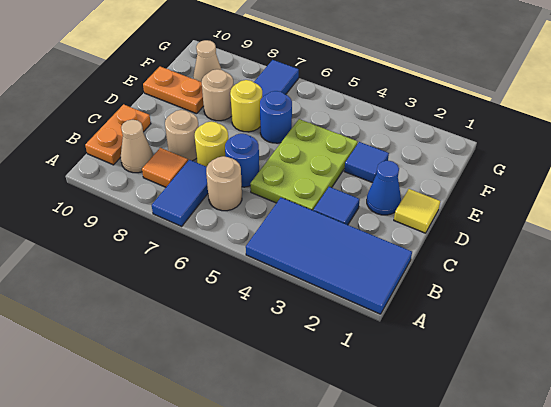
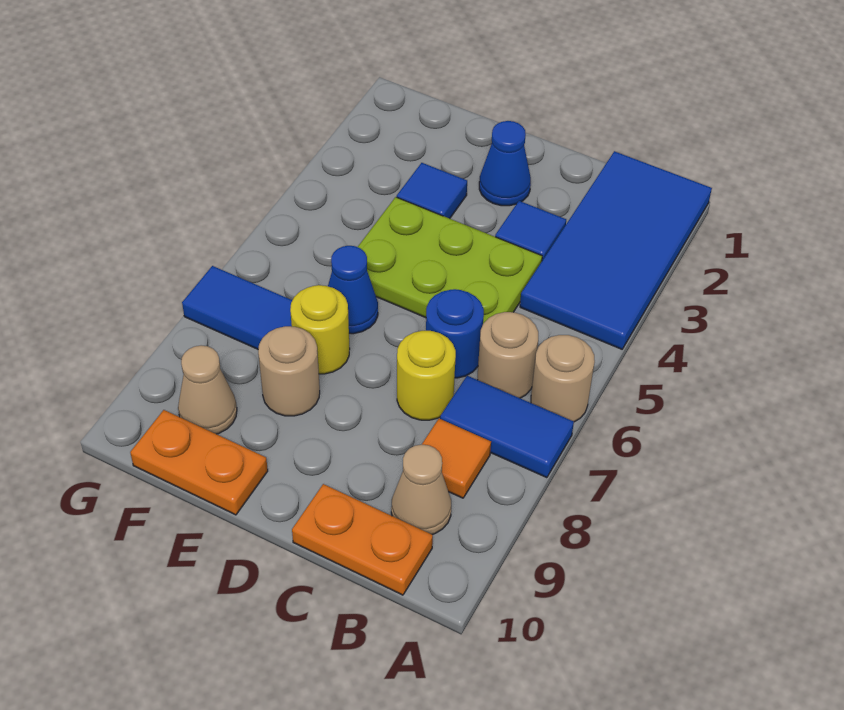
tan 1x1 round brick [165,110,199,161] -> tan 1x1 round brick moved to [531,335,595,422]
yellow 1x1 tile [394,189,440,233] -> none
blue 1x1 round brick [260,91,292,143] -> blue 1x1 cone [328,246,378,334]
orange 1x2 plate [143,67,204,114] -> orange 1x2 plate turned to [130,410,268,515]

